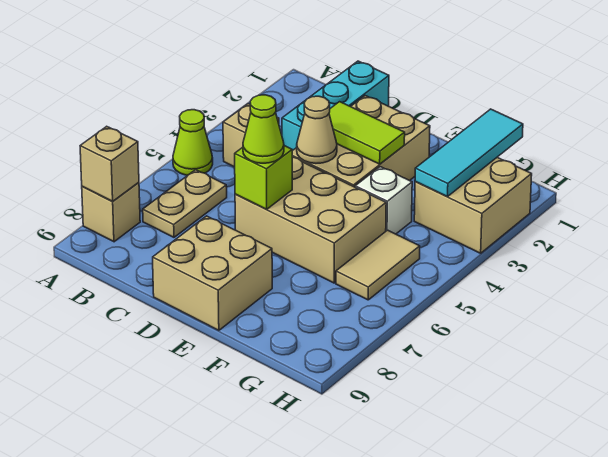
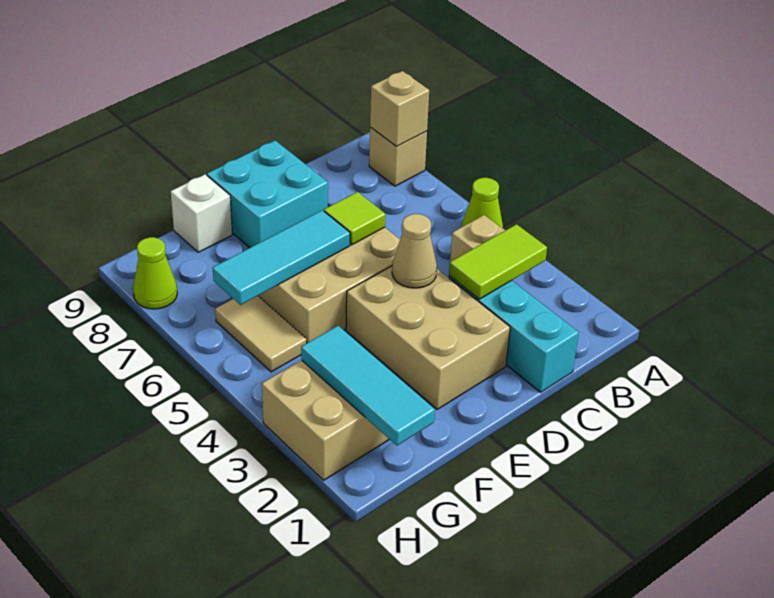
tan 1x2 plate [143,170,227,237] -> none
lime 1x2 tile [329,102,405,164] -> lime 1x2 tile moved to [449,224,547,299]
lime 1x1 brick [235,146,292,209] -> lime 1x1 tile [324,192,385,245]
lime 1x1 cone [243,95,284,163] -> lime 1x1 cone moved to [133,237,177,309]
tan 2x2 brick [153,216,272,330] -> cyan 2x2 brick [207,140,328,248]
none -> cyan 1x3 tile [213,210,350,305]
white 1x1 brick [355,167,412,234] -> white 1x1 brick moved to [171,174,232,252]

